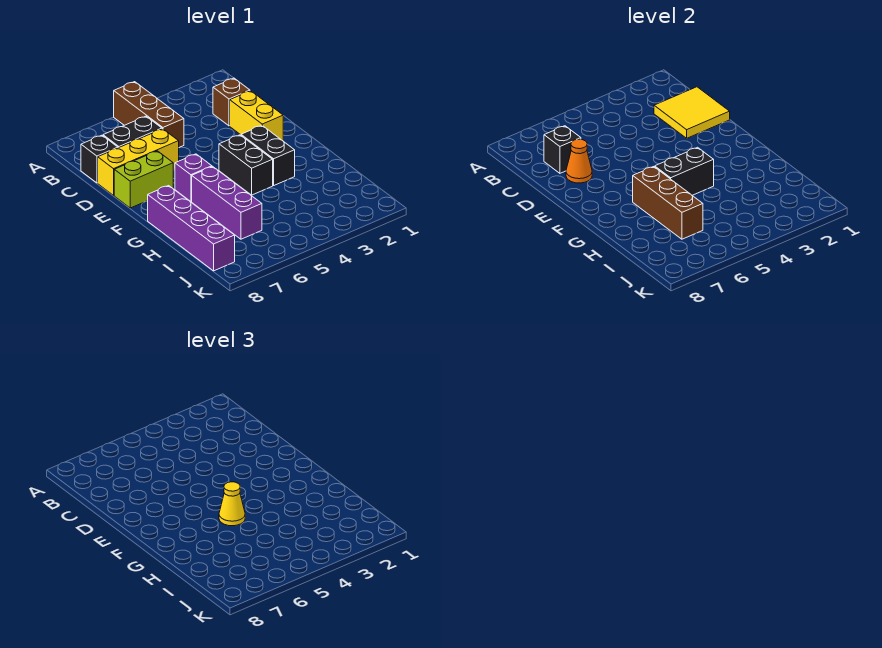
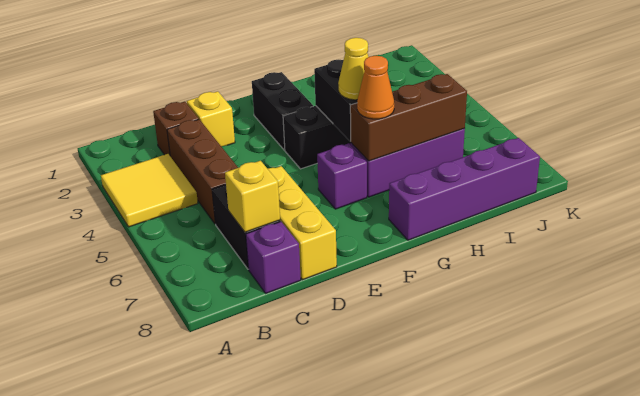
brown 1x3 brick [114,82,184,148] -> brown 1x3 brick turned to [167,119,238,224]
yellow 2x2 tile [654,87,730,138] -> yellow 2x2 tile moved to [101,154,198,227]
black 1x1 brick [544,126,581,173] -> yellow 1x1 brick [225,161,280,232]
black 1x1 brick [81,135,118,183] -> purple 1x1 brick [246,221,301,293]
yellow 1x2 brick [230,91,283,141] -> yellow 1x1 brick [187,91,235,147]
orange 1x1 cone [566,139,592,183] -> orange 1x1 cone moved to [357,56,394,119]
lime 1x2 brick [114,151,173,208] -> none
black 1x2 brick [241,126,295,185] -> black 1x2 brick turned to [252,72,313,150]

